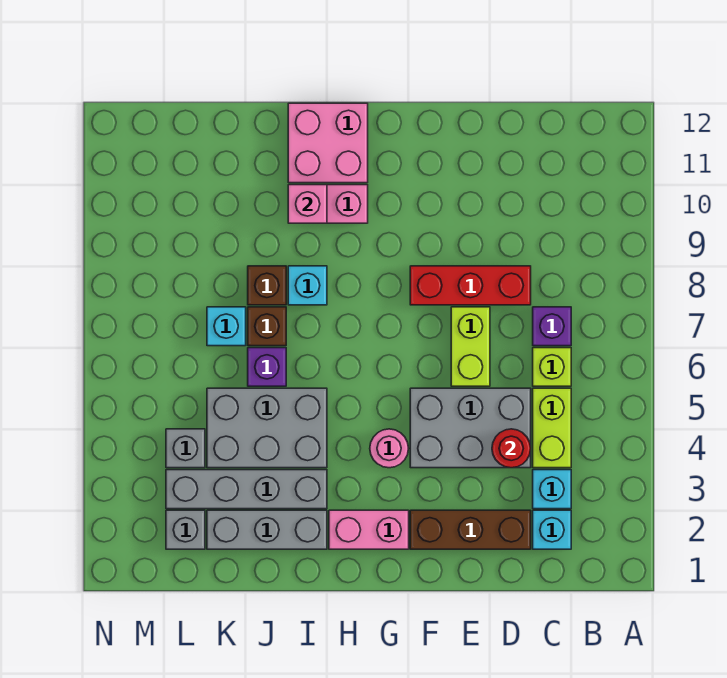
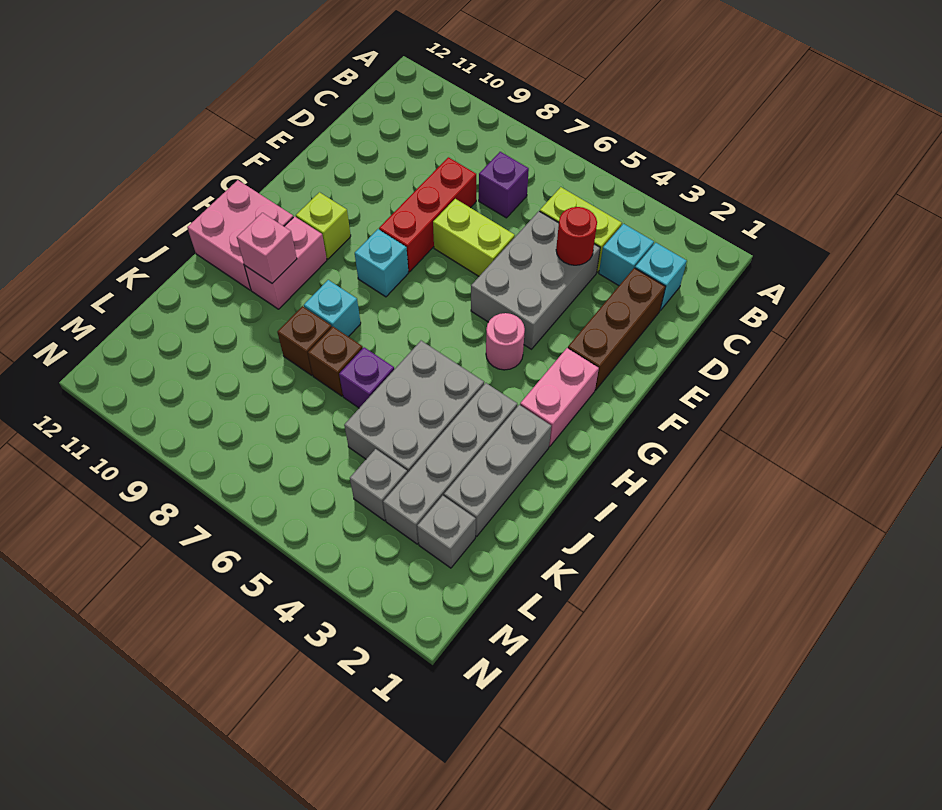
lime 1x1 brick [533,348,571,386] -> lime 1x1 brick moved to [296,192,351,259]
cyan 1x1 brick [207,307,246,346] -> cyan 1x1 brick moved to [355,229,408,297]

